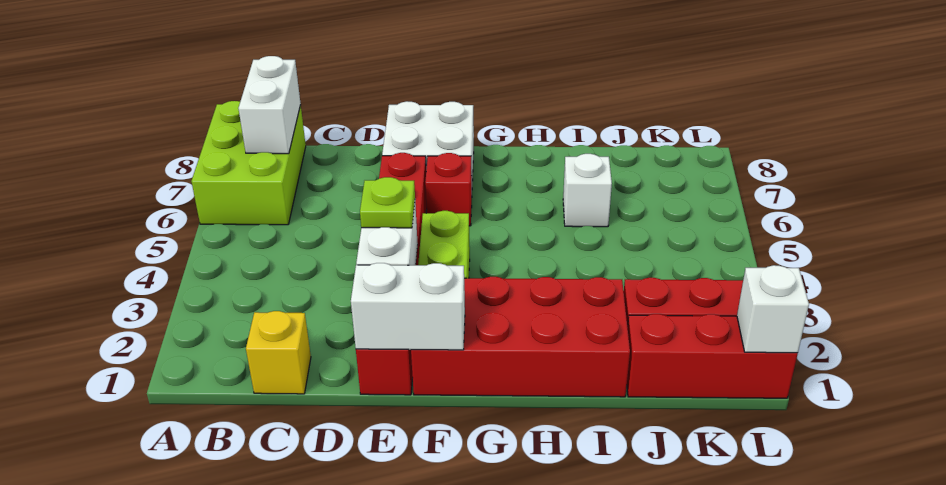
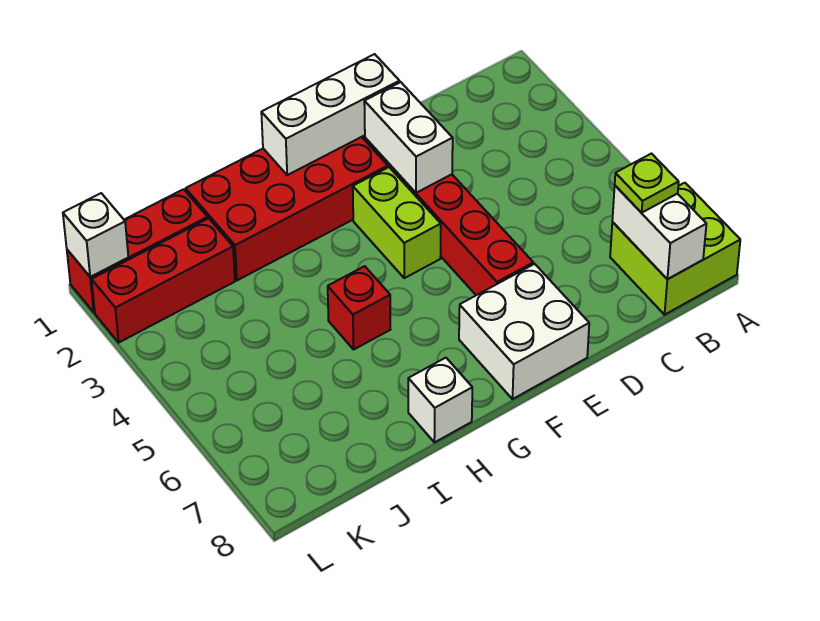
lime 2x3 brick [192,101,306,225] -> lime 2x2 brick [610,183,740,315]
yellow 1x1 brick [246,311,311,394] -> none
white 1x2 brick [351,263,465,350] -> white 1x3 brick [261,54,400,175]
lime 1x1 plate [360,177,415,228] -> lime 1x1 plate moved to [615,154,679,213]
red 1x1 brick [425,153,472,226] -> red 1x1 brick moved to [328,266,390,349]
white 1x1 brick [563,154,612,227] -> white 1x1 brick moved to [408,358,472,442]

